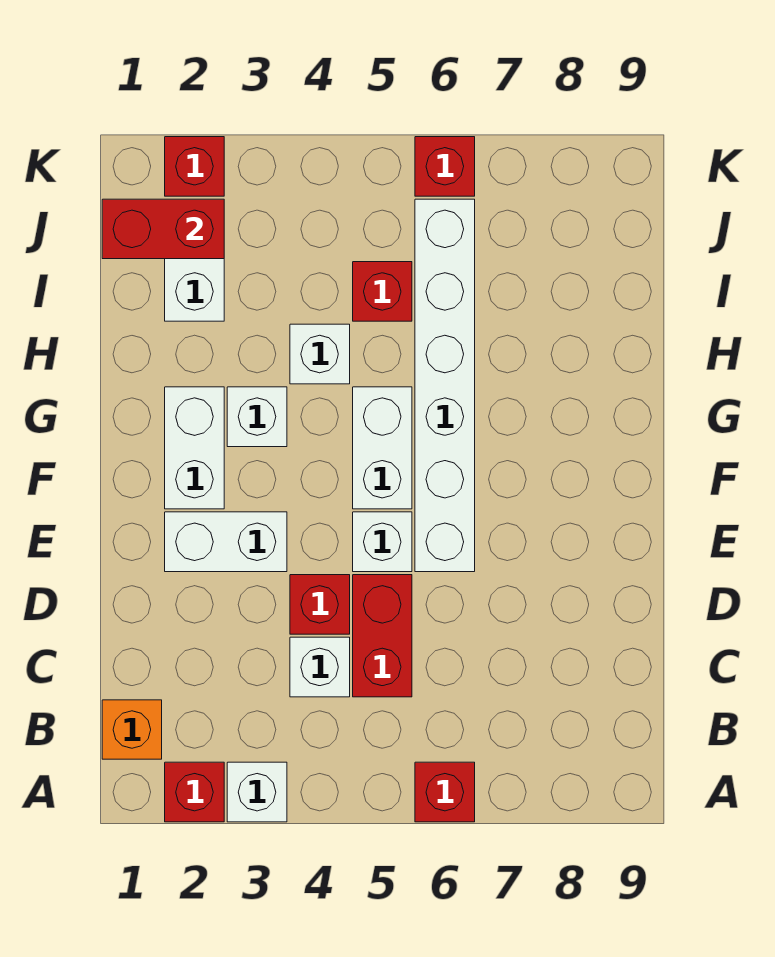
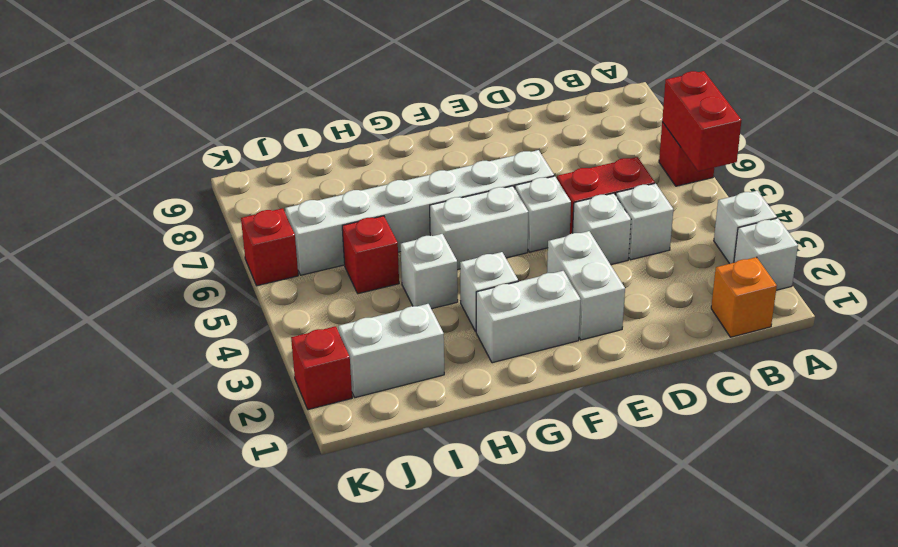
red 1x1 brick [165,762,224,822] -> white 1x1 brick [734,218,798,290]
red 1x1 brick [290,575,350,634] -> white 1x1 brick [573,193,631,265]
red 1x2 brick [102,199,224,259] -> red 1x2 brick moved to [662,71,741,171]

